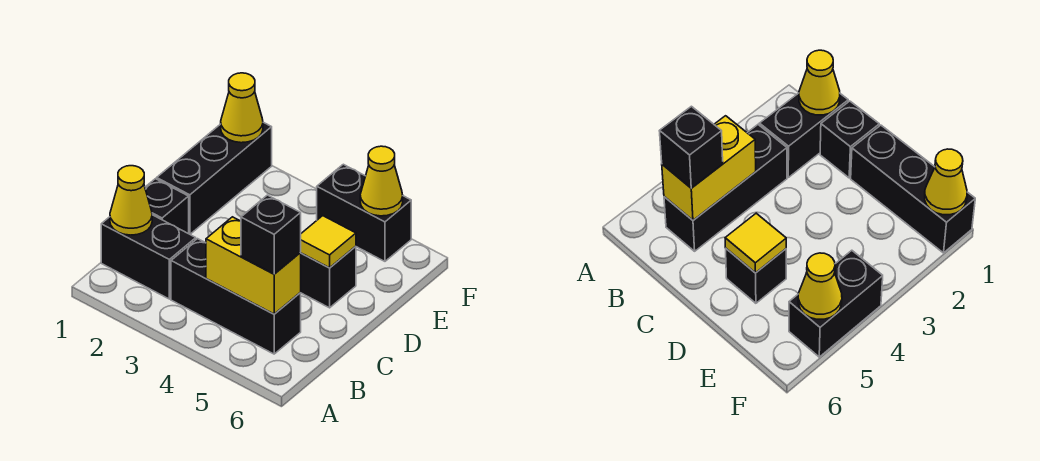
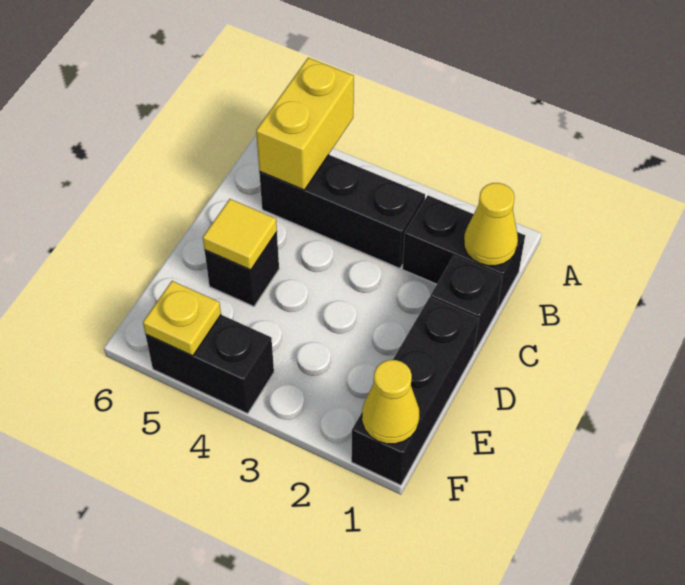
yellow 1x2 brick [206,217,301,314] -> yellow 1x2 brick turned to [256,58,354,190]
black 1x1 brick [241,195,301,274] -> none
yellow 1x1 cone [360,146,403,216] -> yellow 1x1 plate [143,281,221,356]

